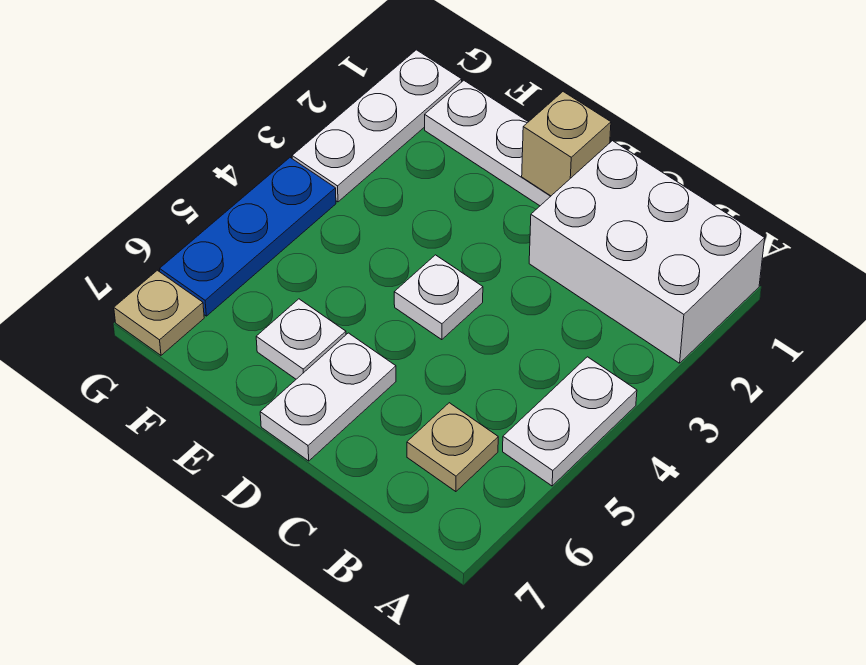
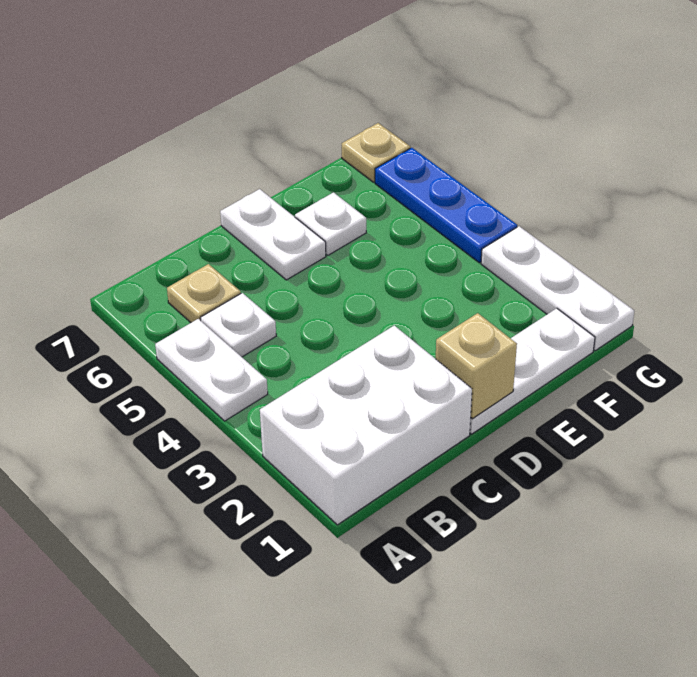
white 1x1 plate [394,255,483,340] -> white 1x1 plate moved to [200,293,276,357]

